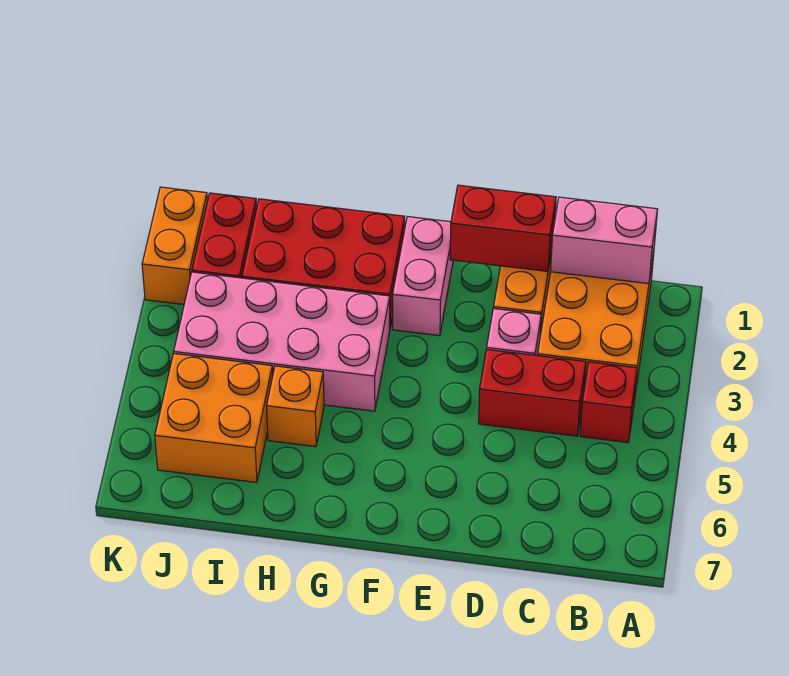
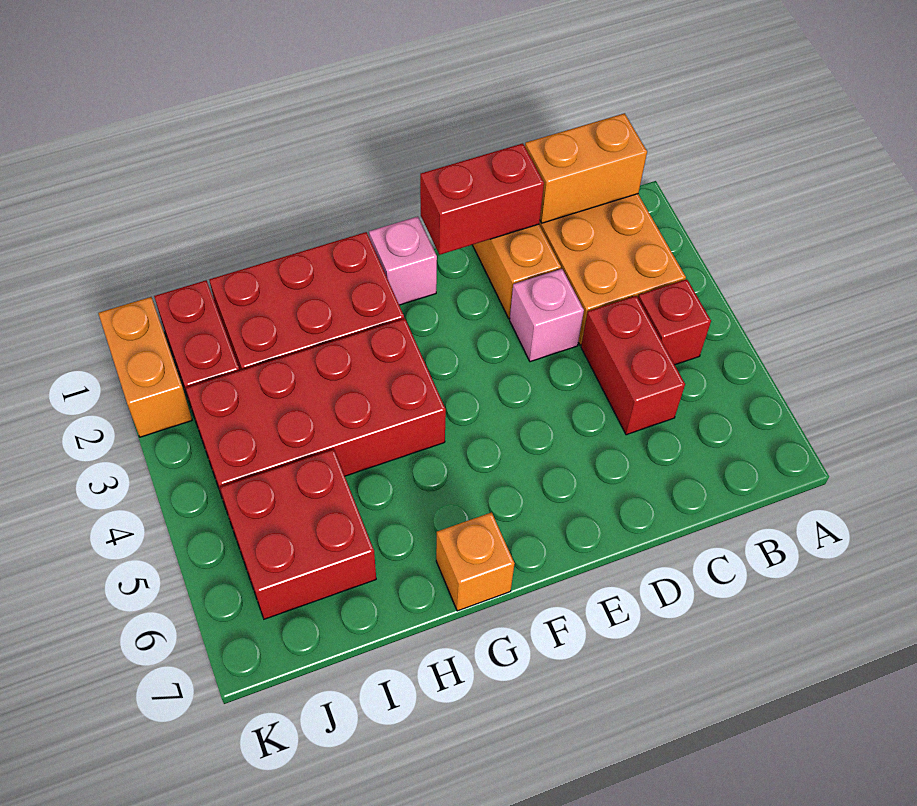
pink 1x2 brick [551,197,658,284] -> orange 1x2 brick [525,113,647,223]
red 1x2 brick [479,350,586,436] -> red 1x2 brick turned to [581,296,685,435]
pink 1x2 brick [393,217,453,336] -> pink 1x1 brick [369,217,437,305]
pink 2x4 brick [174,272,390,411] -> red 2x4 brick [186,318,446,508]
orange 1x1 brick [267,366,324,447] -> orange 1x1 brick moved to [436,512,515,611]
orange 2x2 brick [155,353,273,482] -> red 2x2 brick [220,449,376,619]

